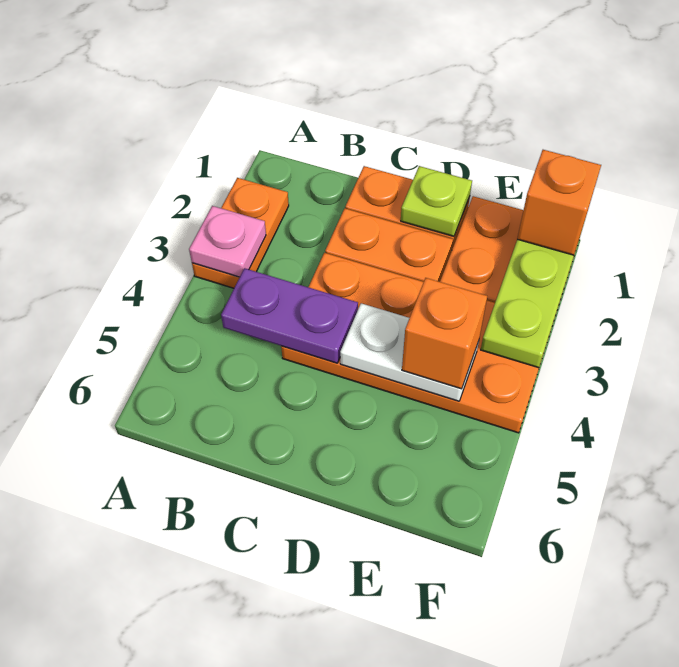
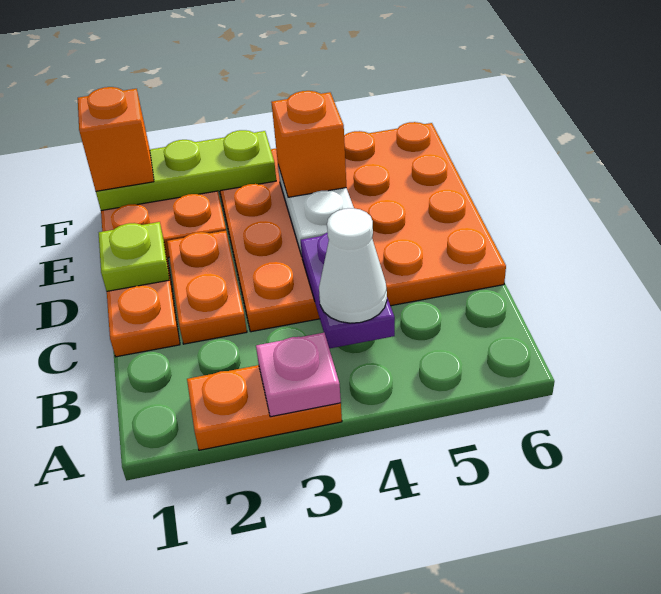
none -> white 1x1 cone [319,208,387,323]
orange 2x4 plate [281,253,551,433] -> orange 4x4 plate [220,122,506,332]

